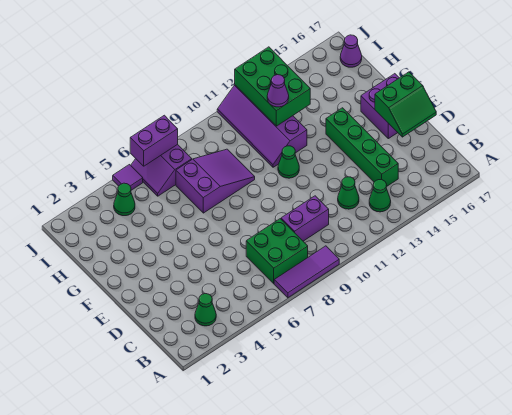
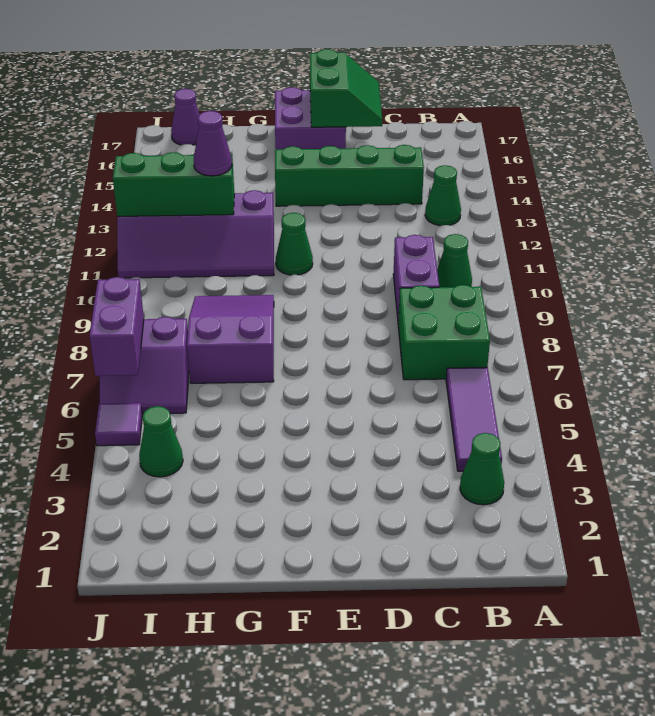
purple 1x3 tile [274,246,339,298] -> purple 1x3 tile moved to [446,367,502,471]
green 1x1 cone [338,177,359,209] -> green 1x1 cone moved to [437,234,472,287]
green 2x3 brick [235,47,310,126] -> green 1x3 brick [113,152,234,216]

